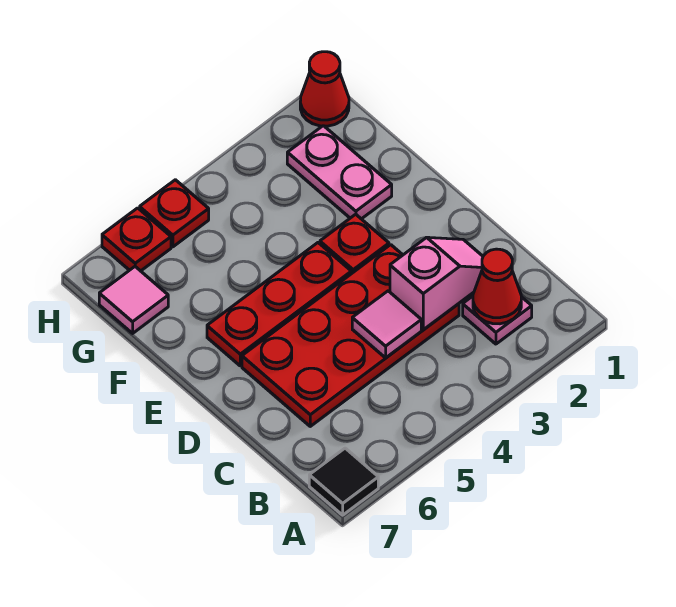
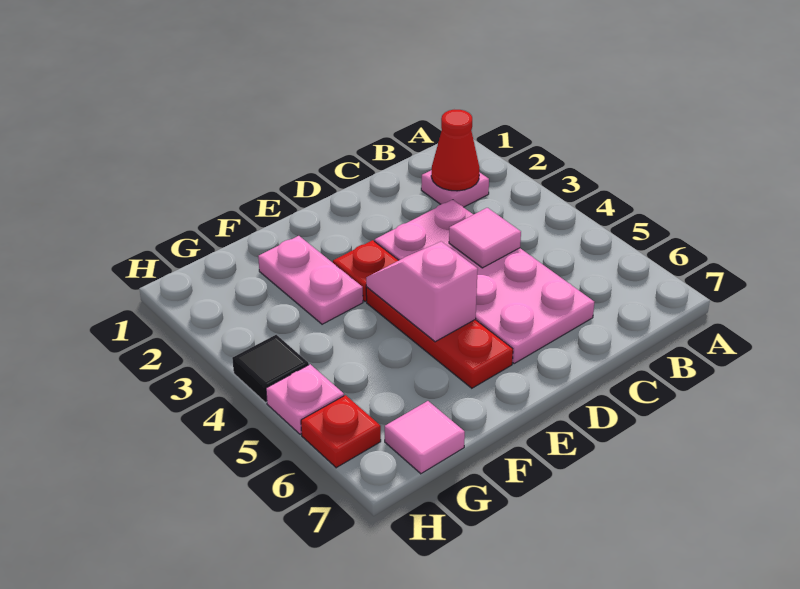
black 1x1 tile [309,448,378,515] -> black 1x1 tile moved to [232,335,309,403]
pink 1x2 slope [390,237,483,330] -> pink 1x2 slope moved to [366,241,478,342]
red 2x4 plate [242,245,459,426] -> pink 2x4 plate [375,200,594,364]
pink 1x2 plate [287,126,392,219] -> pink 1x2 plate turned to [258,236,363,324]
red 1x1 cone [300,52,349,126] -> none
red 1x1 plate [140,180,209,247] -> pink 1x1 plate [266,364,344,434]

